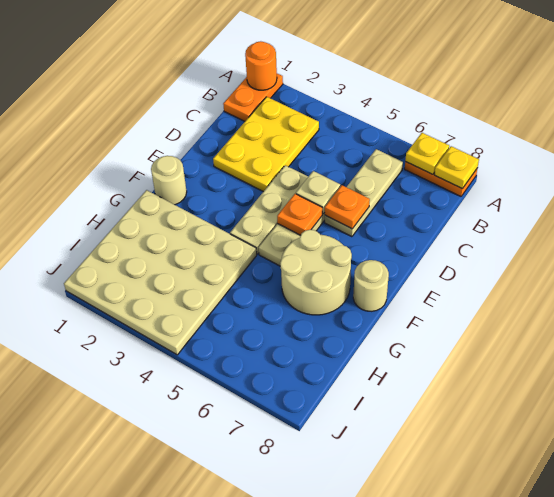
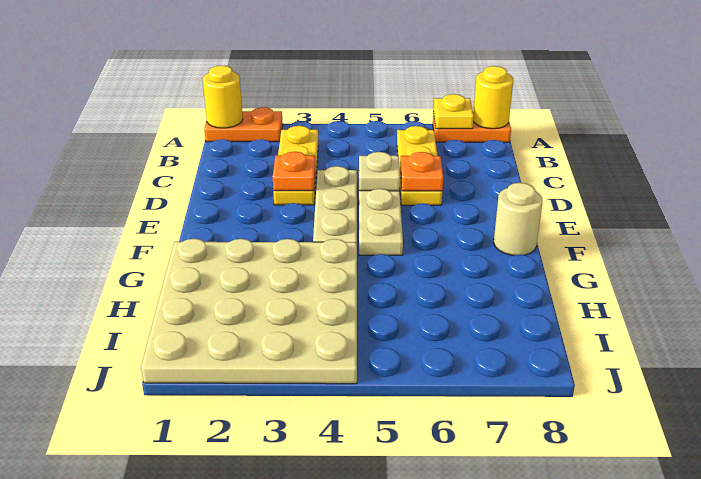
orange 1x2 plate [223,74,283,121] -> orange 1x2 plate turned to [204,107,283,142]
orange 1x1 round brick [245,41,277,90] -> yellow 1x1 round brick [203,66,243,128]
yellow 1x1 plate [434,146,479,189] -> yellow 1x1 round brick [473,66,513,129]
yellow 2x3 plate [213,97,319,192] -> yellow 1x3 plate [273,126,318,205]
tan 1x3 plate [325,149,403,237] -> yellow 1x3 plate [397,126,442,205]
orange 1x1 plate [277,194,322,235] -> orange 1x1 plate moved to [273,152,315,191]
tan 1x1 round brick [151,156,187,205] -> none
tan 2x2 round brick [280,230,352,315] -> none

